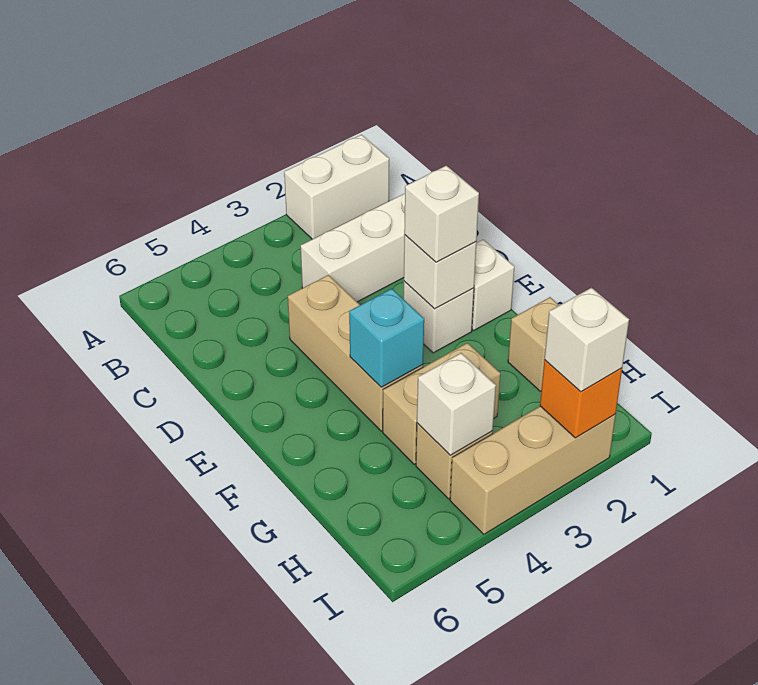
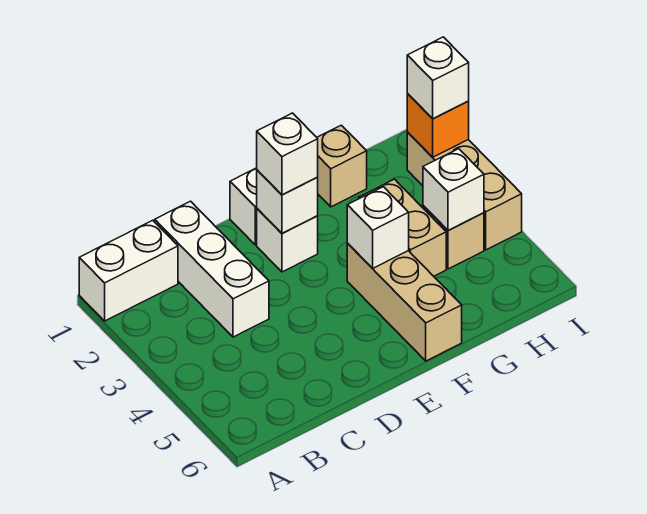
white 1x2 brick [284,135,389,239] -> white 1x2 brick turned to [79,220,178,321]
tan 1x3 brick [288,275,423,431] -> tan 1x3 brick turned to [347,244,462,361]
cyan 1x1 brick [349,289,424,387] -> white 1x1 brick [347,187,409,268]

